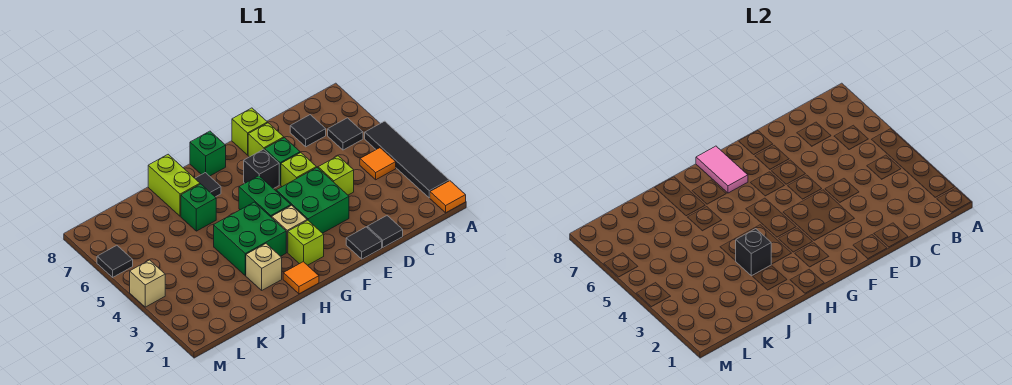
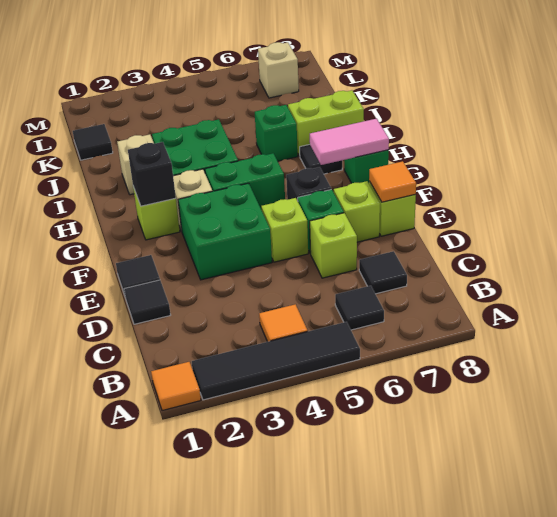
lime 1x1 brick [318,156,354,195] -> lime 1x1 brick moved to [310,213,357,278]
orange 1x1 tile [283,262,319,294] -> orange 1x1 tile moved to [369,161,416,202]
black 1x1 brick [736,229,771,276] -> black 1x1 brick moved to [128,142,176,206]
tan 1x1 brick [130,260,165,307] -> tan 1x1 brick moved to [258,42,299,98]
black 1x1 tile [97,245,133,277] -> black 1x1 tile moved to [73,124,113,160]

